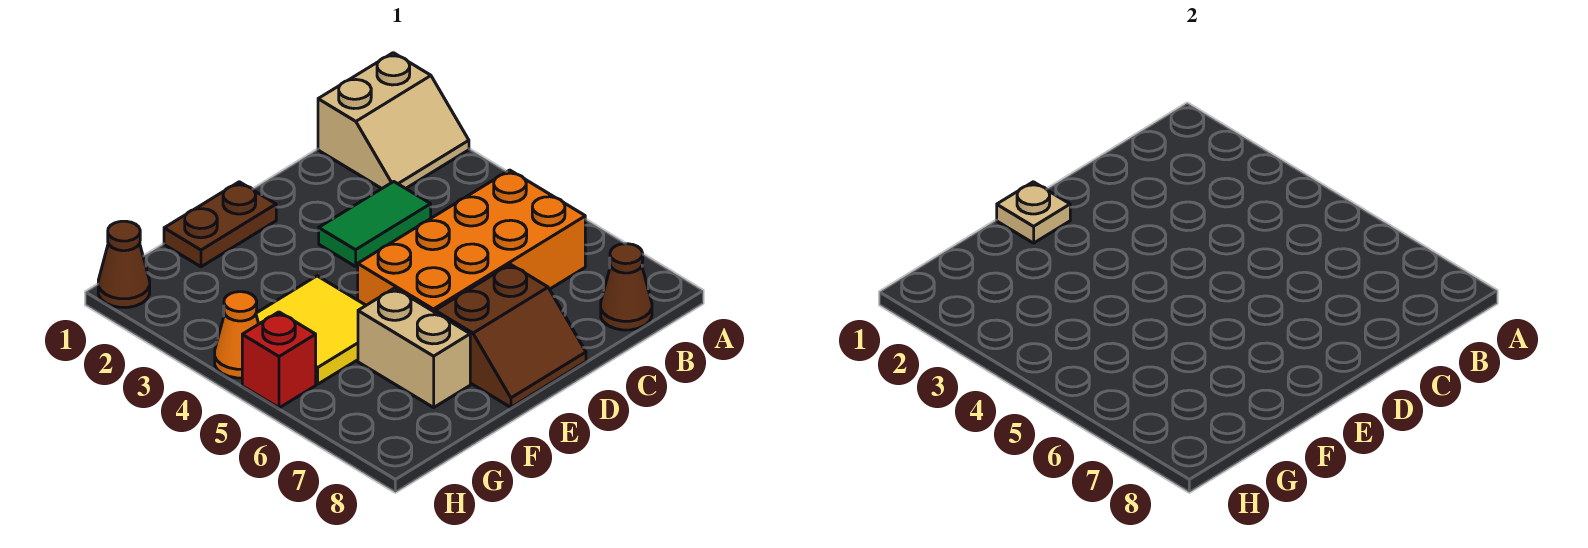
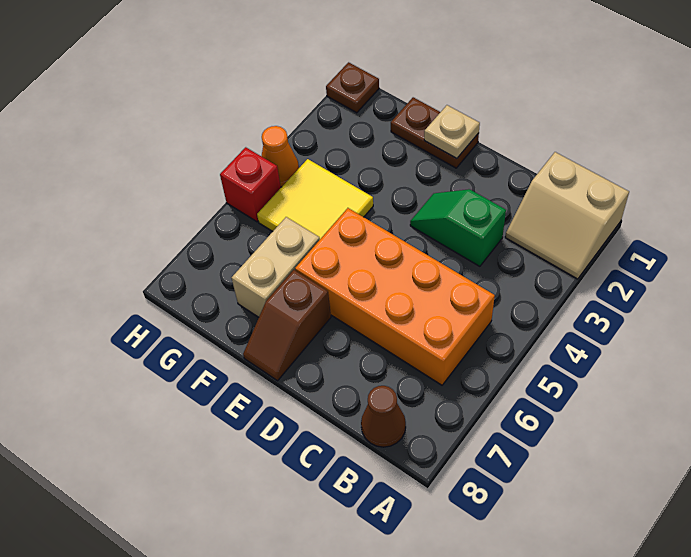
green 1x2 tile [319,182,431,266] -> green 1x2 slope [410,189,506,266]
brown 2x2 slope [435,264,586,407] -> brown 1x2 slope [243,270,331,381]
brown 1x1 cone [98,221,150,307] -> brown 1x1 plate [326,62,379,113]

